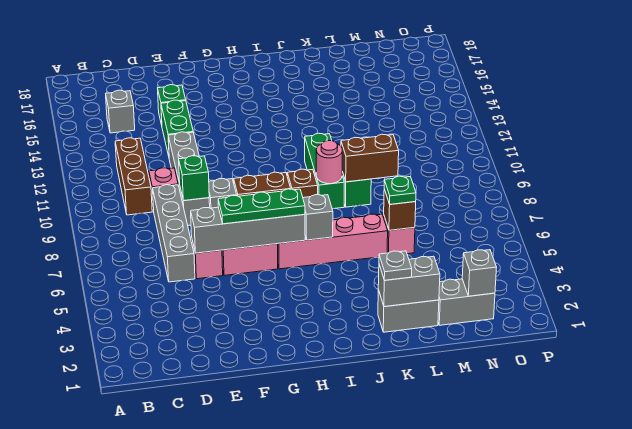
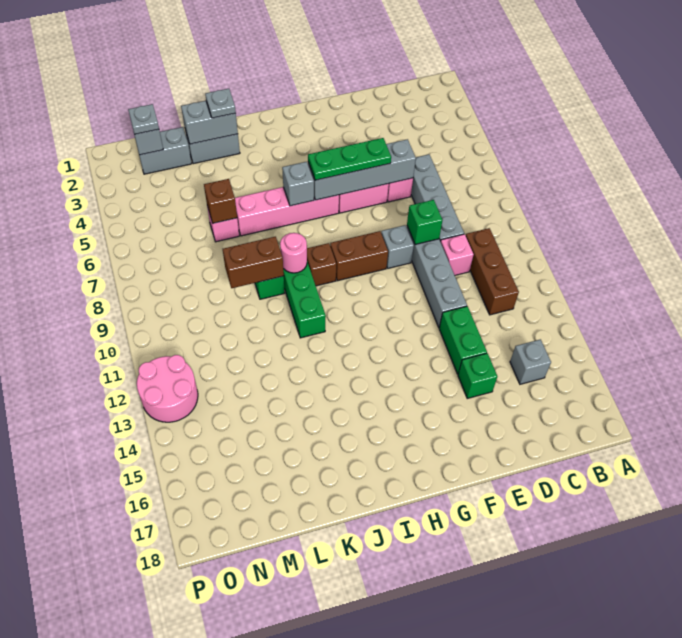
green 1x1 plate [384,176,416,204] -> none
none -> grey 1x1 plate [128,104,159,134]
none -> pink 2x2 round brick [137,355,198,422]

